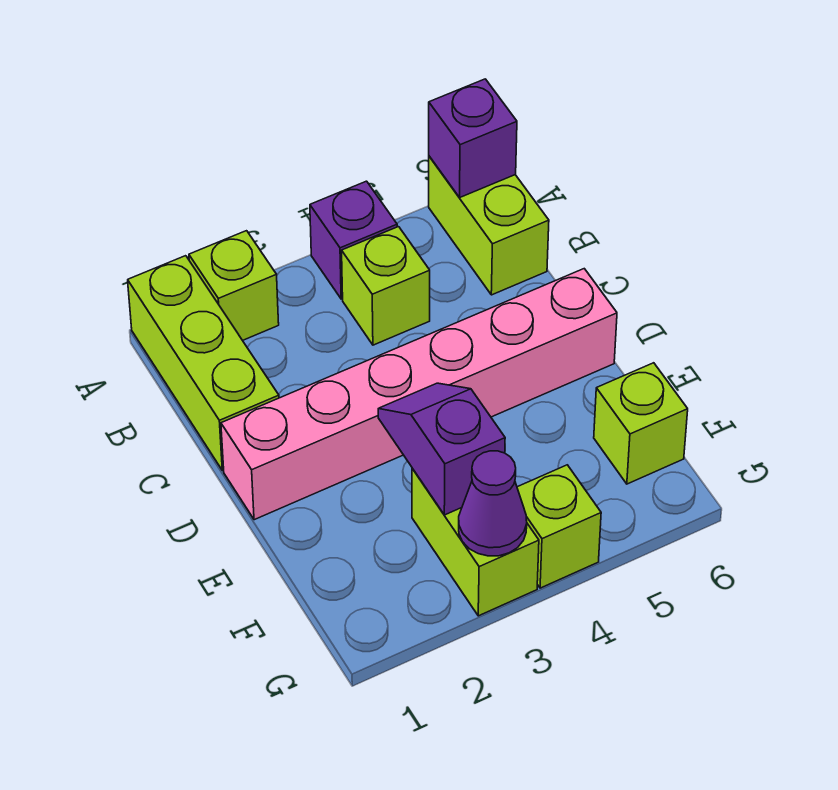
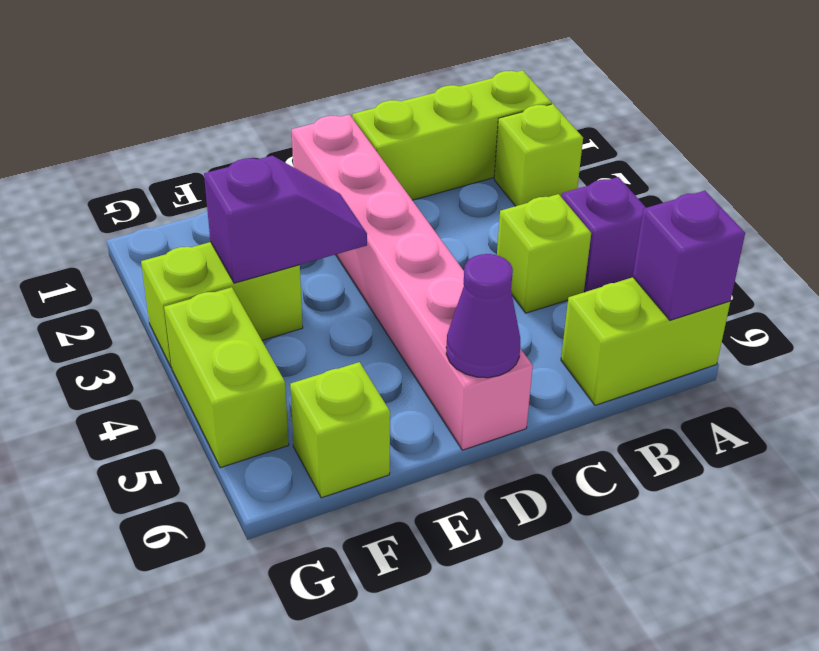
purple 1x1 cone [459,451,527,556] -> purple 1x1 cone moved to [446,254,520,378]
lime 1x1 brick [517,465,601,588] -> lime 1x2 brick [164,287,289,468]

